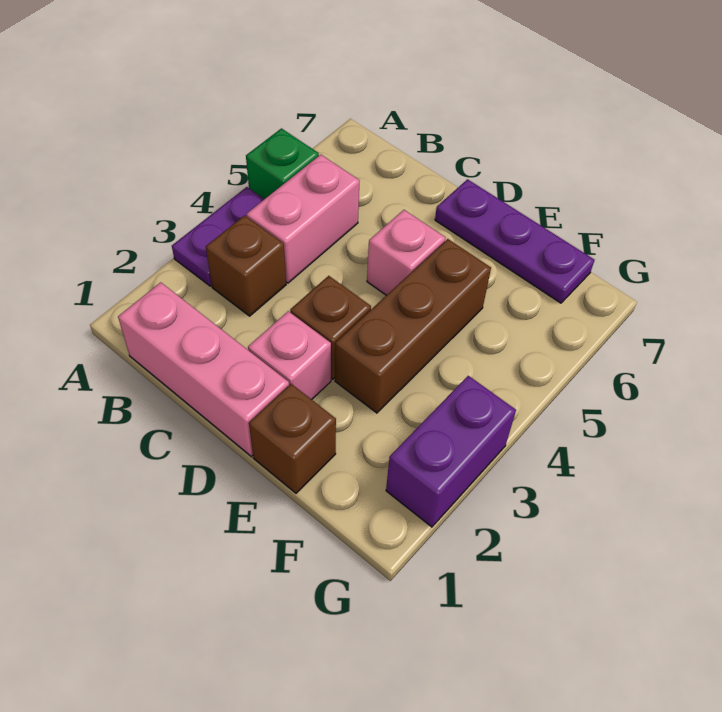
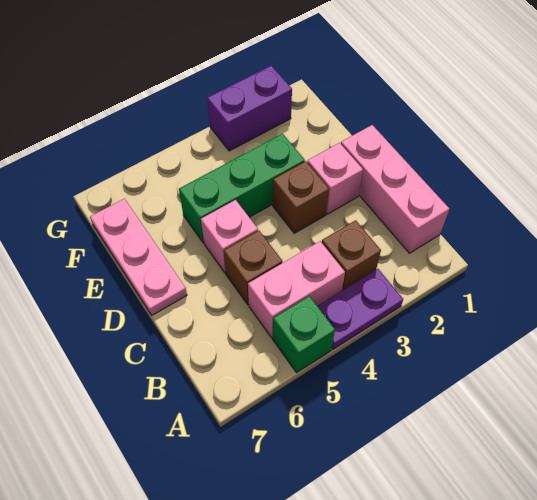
purple 1x3 plate [435,179,595,303] -> pink 1x3 plate [90,199,187,315]
brown 1x1 brick [249,384,336,493] -> brown 1x1 brick moved to [224,231,282,305]
brown 1x3 brick [335,239,491,413] -> green 1x3 brick [179,134,305,243]

